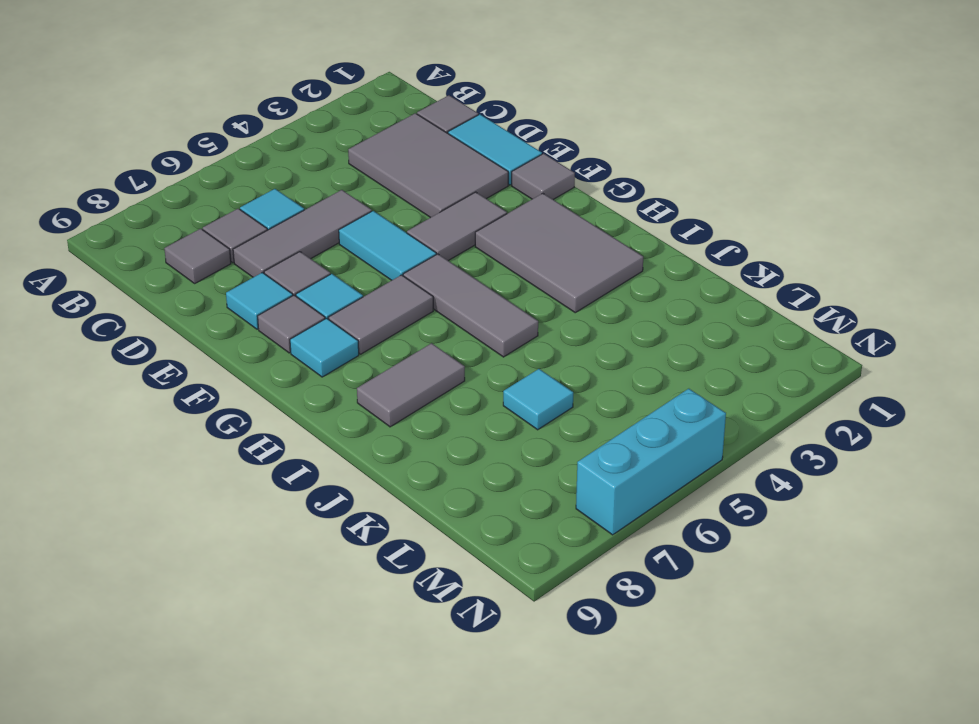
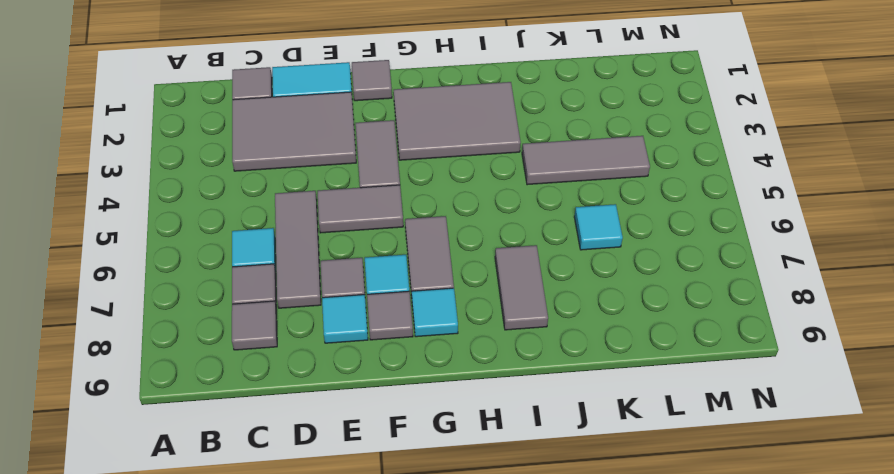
cyan 1x2 tile [339,211,436,280] -> grey 1x2 tile [318,185,403,233]
grey 1x3 tile [403,254,538,357] -> grey 1x3 tile moved to [522,136,650,185]
cyan 1x3 brick [576,389,726,535] -> none

